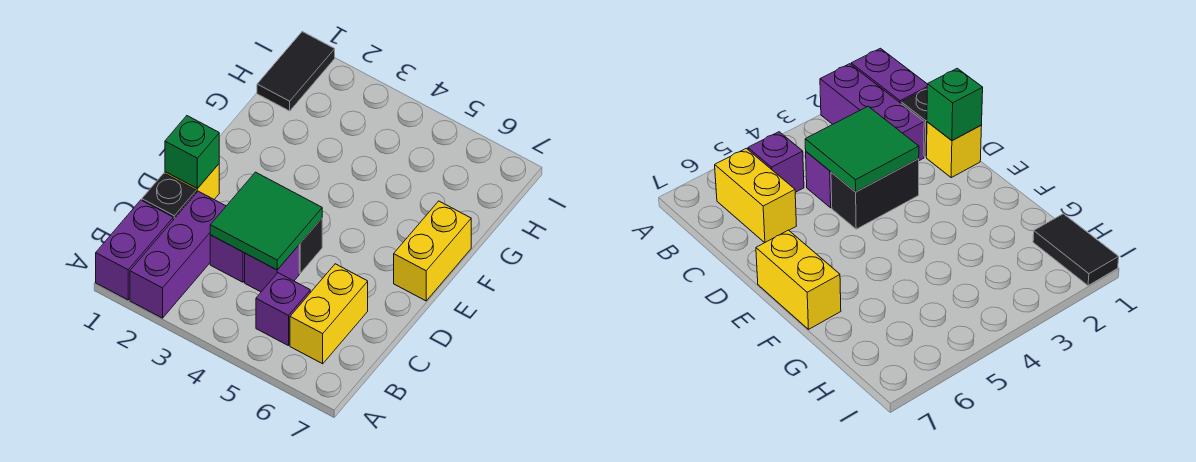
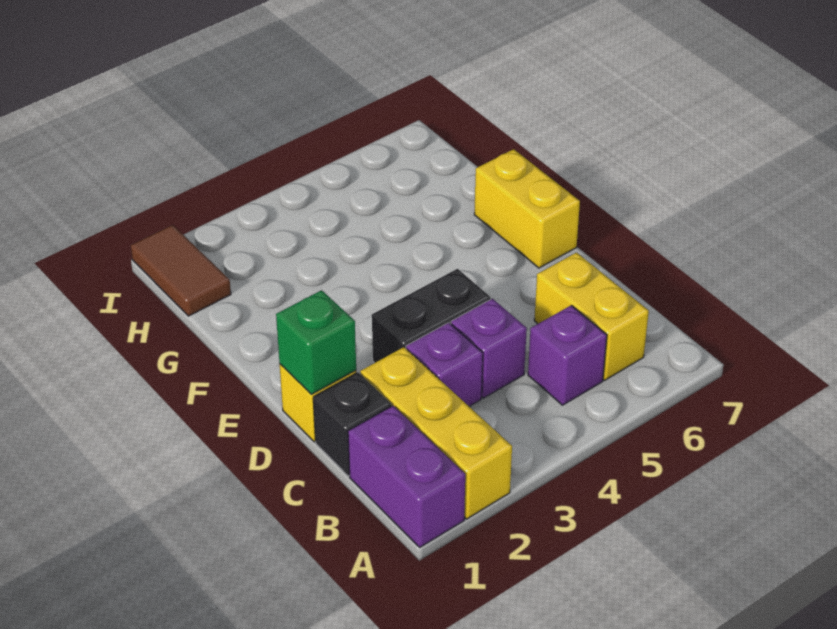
purple 1x3 brick [130,191,226,318] -> yellow 1x3 brick [360,347,512,519]
green 2x2 tile [210,172,322,270] -> none
black 1x2 tile [257,32,335,111] -> brown 1x2 tile [131,225,231,316]

